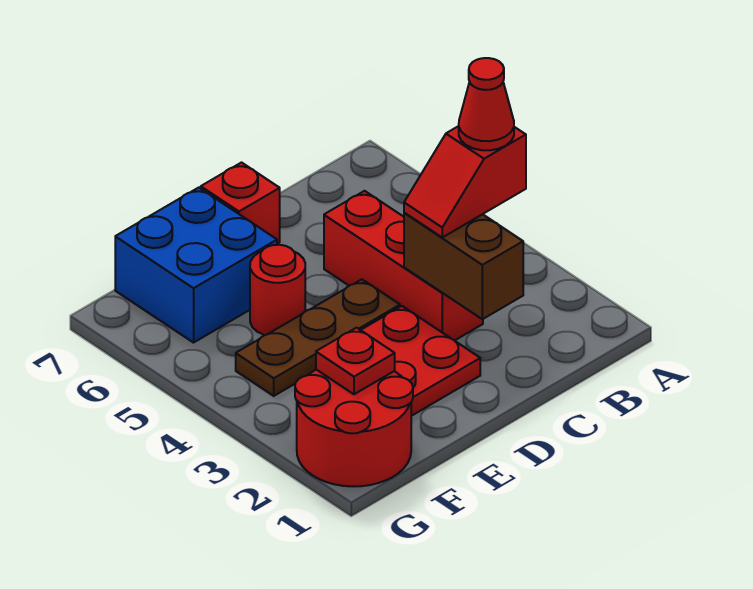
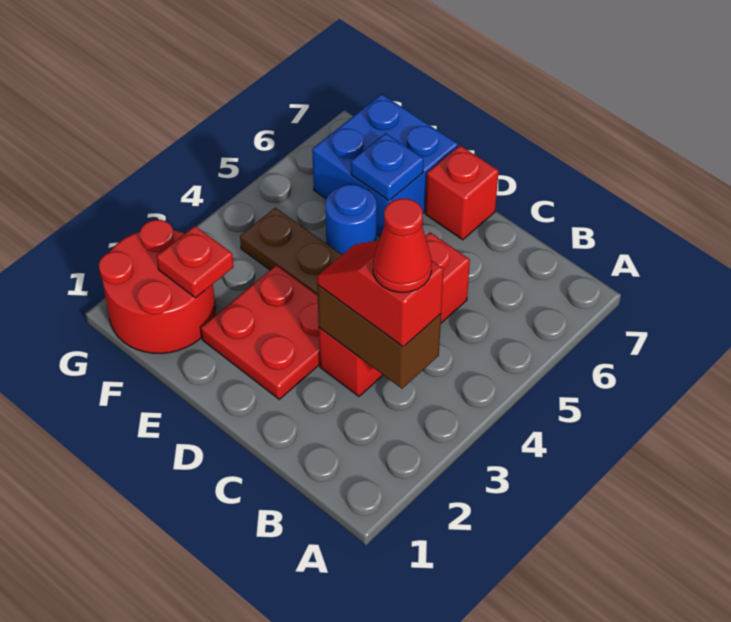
brown 1x2 brick [404,213,523,319] -> brown 1x2 brick turned to [317,285,441,389]
red 1x1 round brick [250,245,305,335] -> blue 1x1 round brick [325,184,377,255]
none -> blue 1x1 plate [351,133,424,201]

